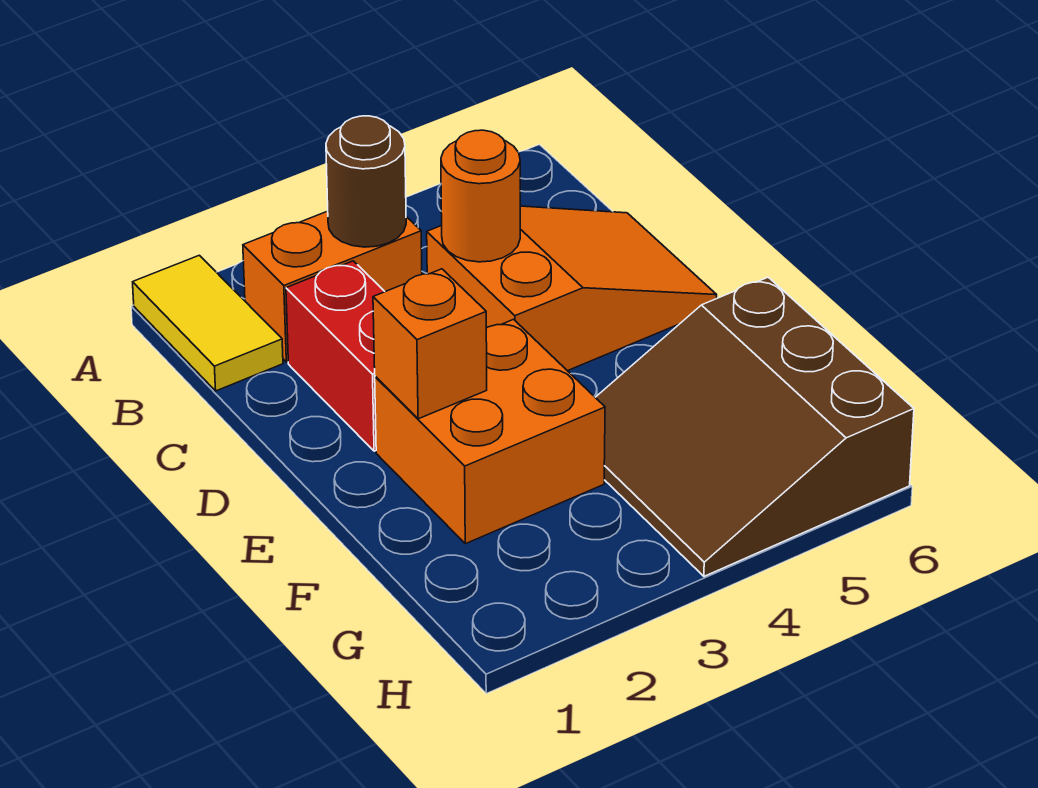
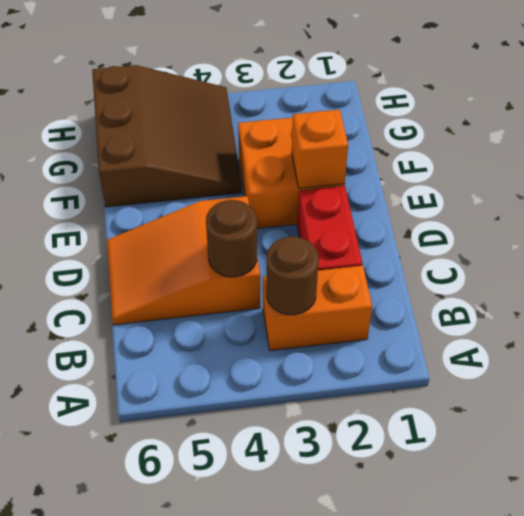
yellow 1x2 tile [133,255,283,391] -> none
orange 1x1 round brick [441,130,520,262] -> brown 1x1 round brick [206,200,257,277]

